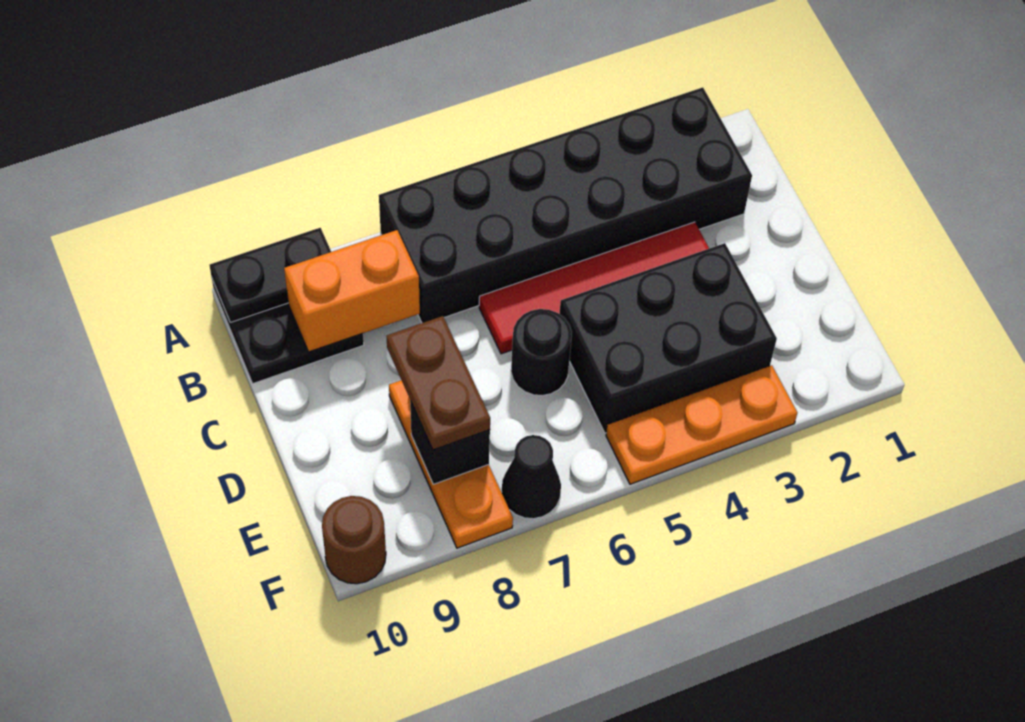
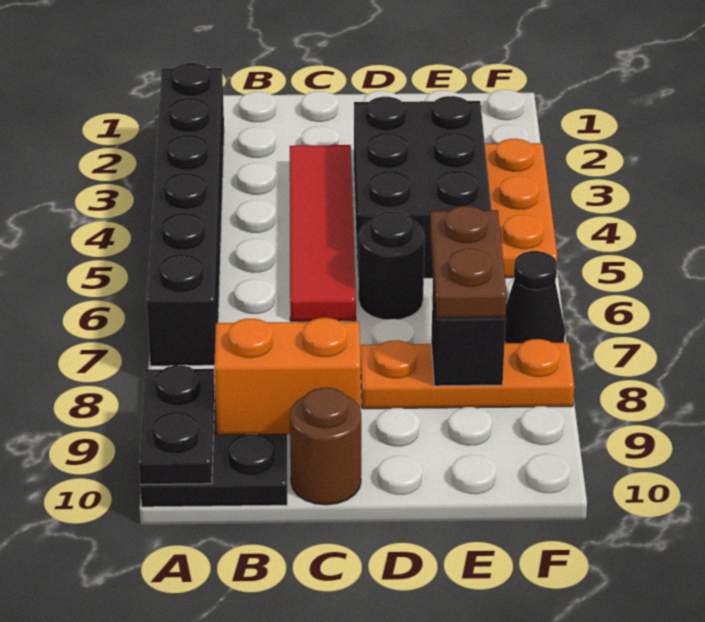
black 2x6 brick [379,87,752,323] -> black 1x6 brick [147,63,224,366]
orange 1x2 brick [284,230,420,352] -> orange 1x2 brick turned to [214,318,361,435]
brown 1x2 plate [386,316,490,450] -> brown 1x2 plate turned to [430,206,507,318]
brown 1x1 round brick [322,496,386,584] -> brown 1x1 round brick moved to [290,388,361,505]

